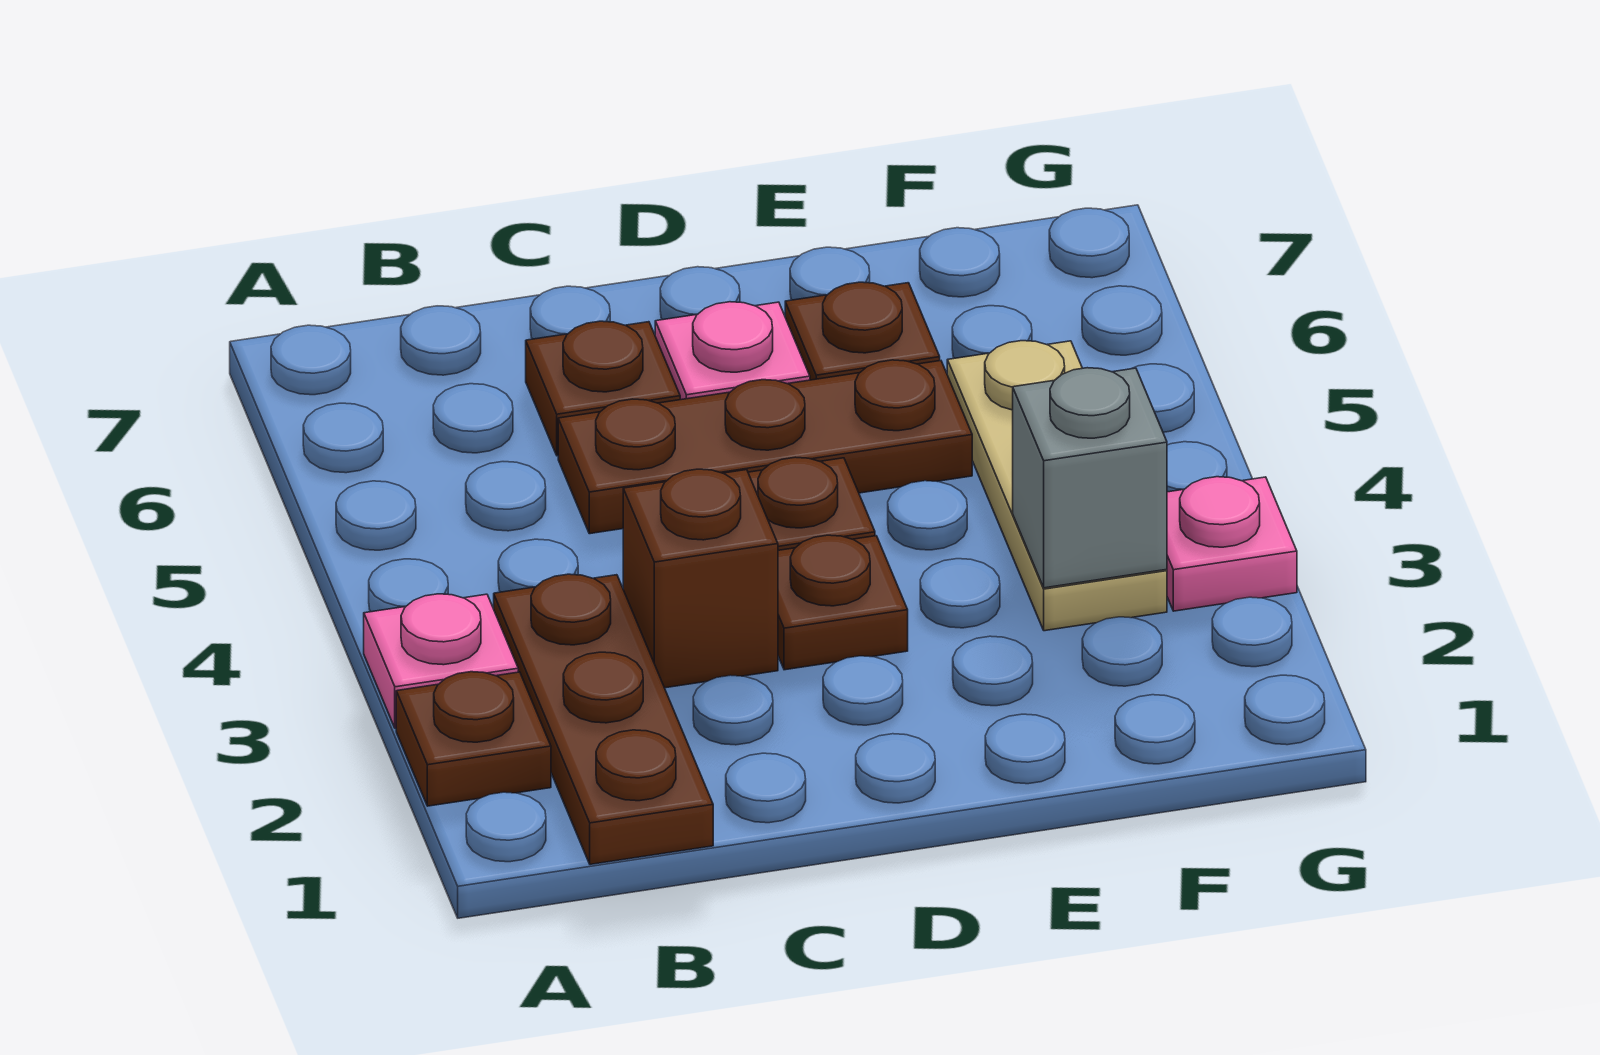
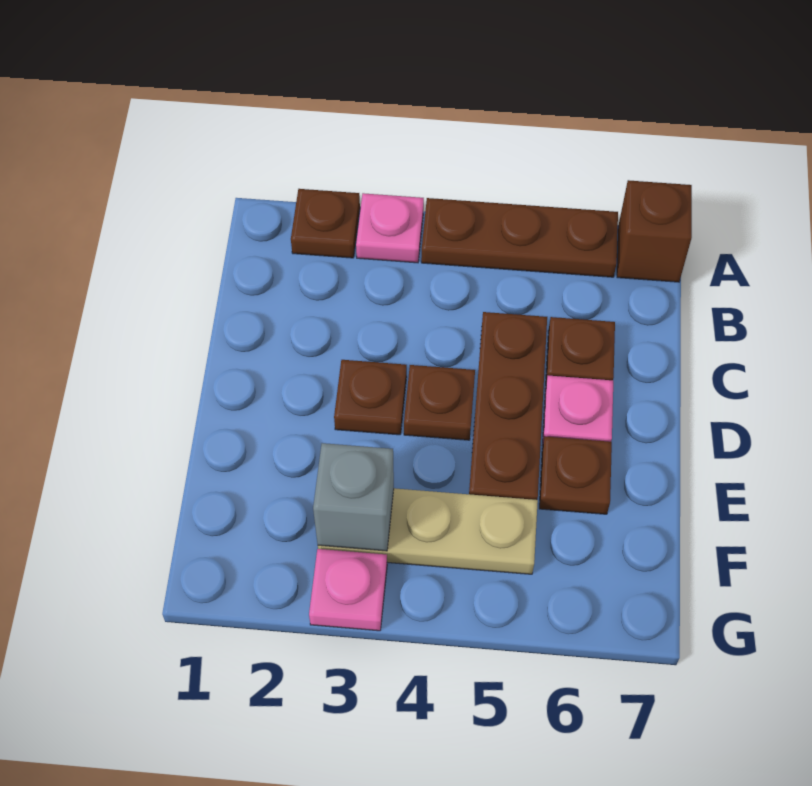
brown 1x3 plate [494,574,713,864] -> brown 1x3 plate moved to [421,198,618,277]
brown 1x1 brick [623,469,778,688] -> brown 1x1 brick moved to [617,180,692,282]

